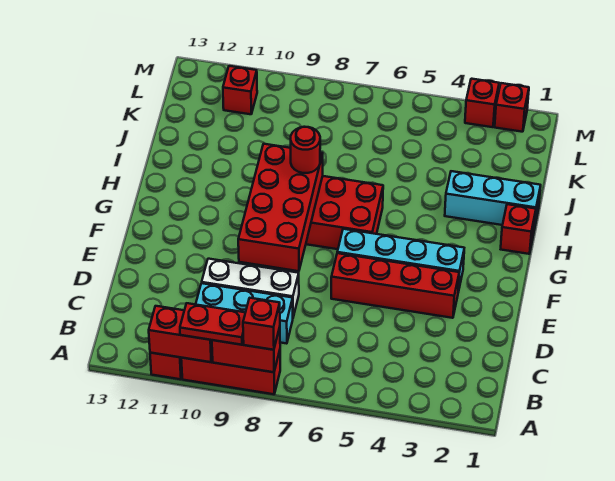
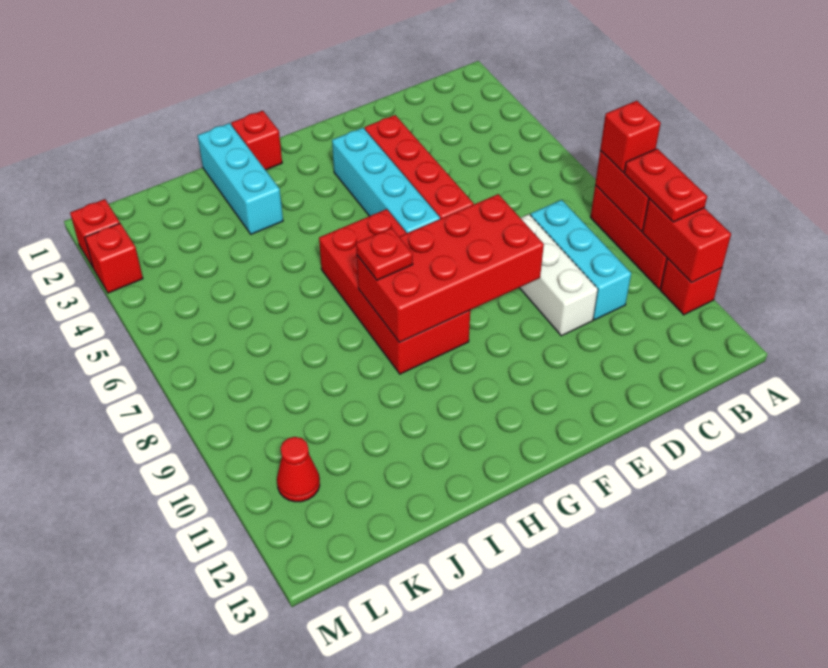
red 1x1 round brick [291,127,320,173] -> red 1x1 plate [356,228,413,280]
red 1x1 brick [223,66,257,114] -> red 1x1 cone [277,437,320,502]

